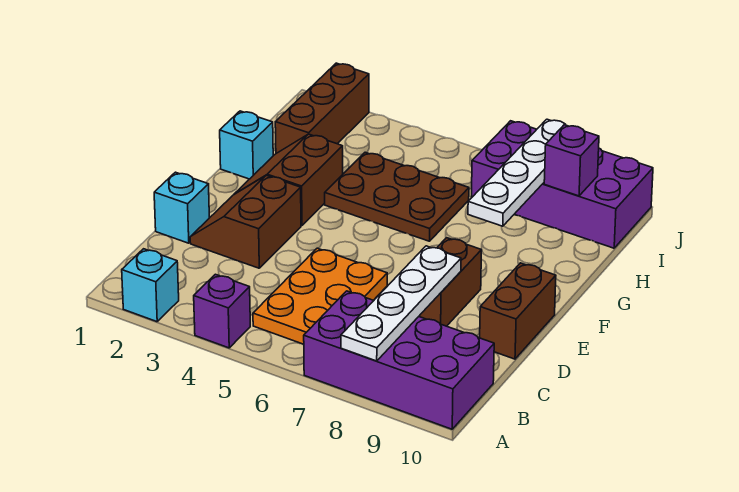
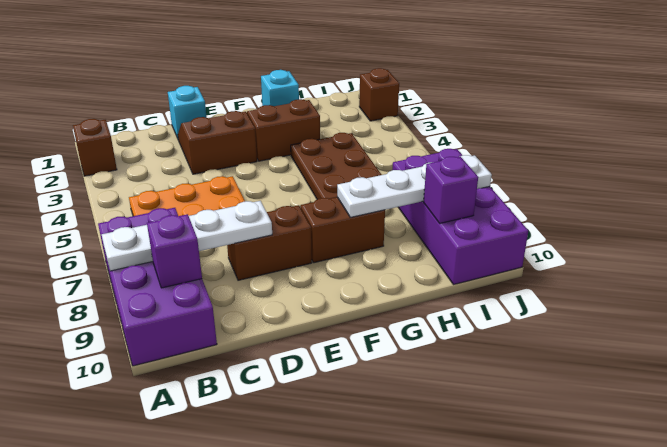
cyan 1x1 brick [122,249,179,322] -> brown 1x1 brick [73,119,117,176]
purple 1x1 brick [194,274,250,348] -> purple 1x1 brick moved to [147,214,202,288]
brown 1x2 brick [480,263,556,359] -> brown 1x2 brick moved to [301,197,385,263]
brown 1x3 brick [275,63,369,153] -> brown 1x1 brick [359,68,399,121]

